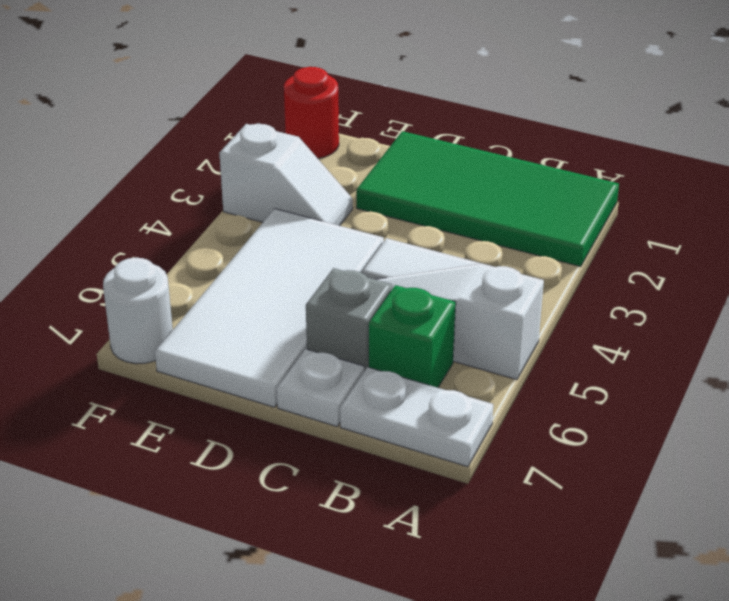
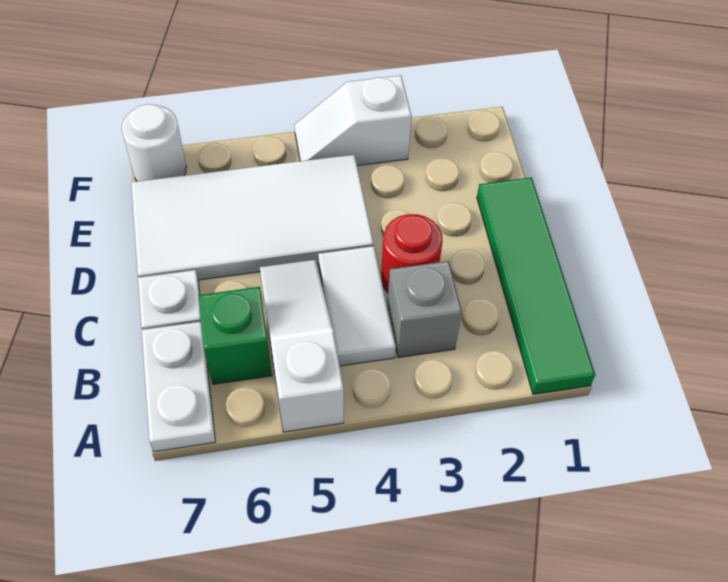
green 2x4 tile [356,131,619,266] -> green 1x4 tile [477,178,595,394]
grey 1x1 brick [306,268,392,371] -> grey 1x1 brick moved to [387,261,462,358]
white 1x2 slope [219,124,353,226] -> white 1x2 slope turned to [295,76,412,166]
red 1x1 round brick [284,67,339,158] -> red 1x1 round brick moved to [381,214,442,292]

